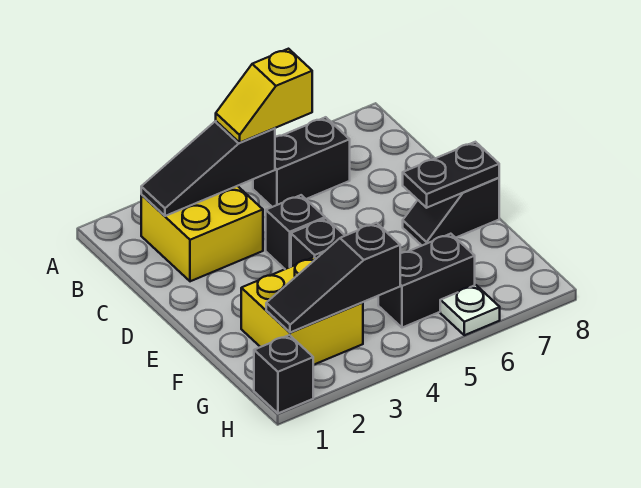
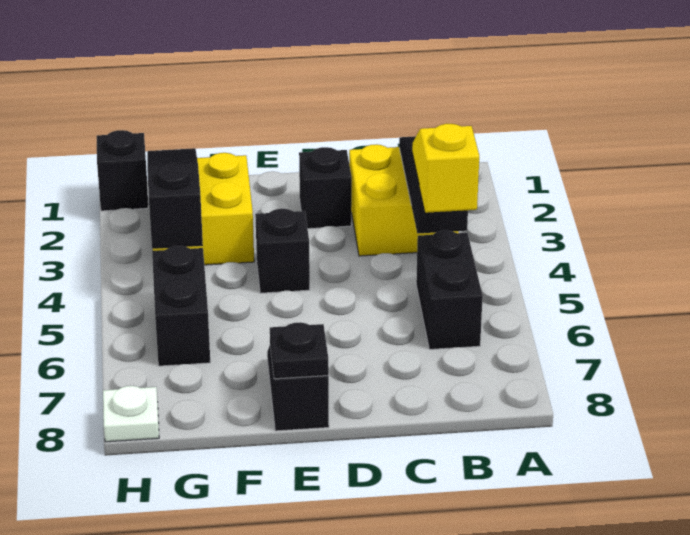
black 1x1 brick [266,195,325,269] -> black 1x1 brick moved to [299,147,352,229]
black 1x2 plate [403,142,499,208] -> black 1x1 plate [270,322,329,379]
white 1x1 plate [440,285,500,335] -> white 1x1 plate moved to [103,386,159,442]

